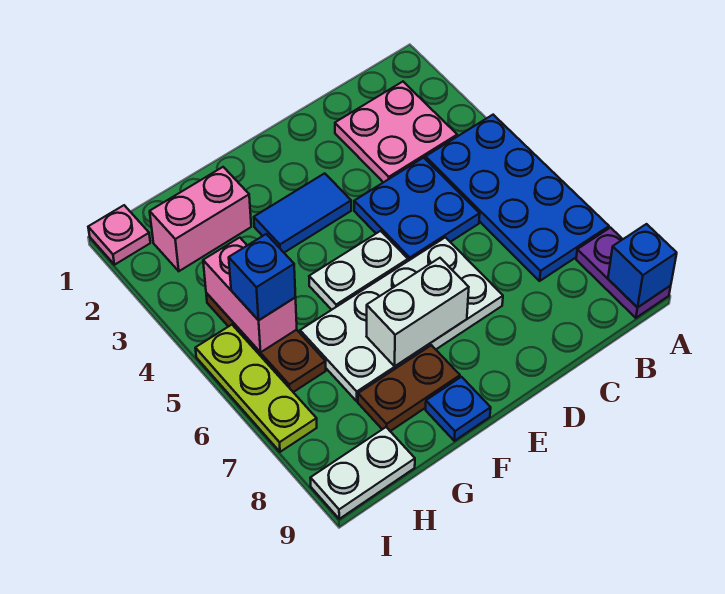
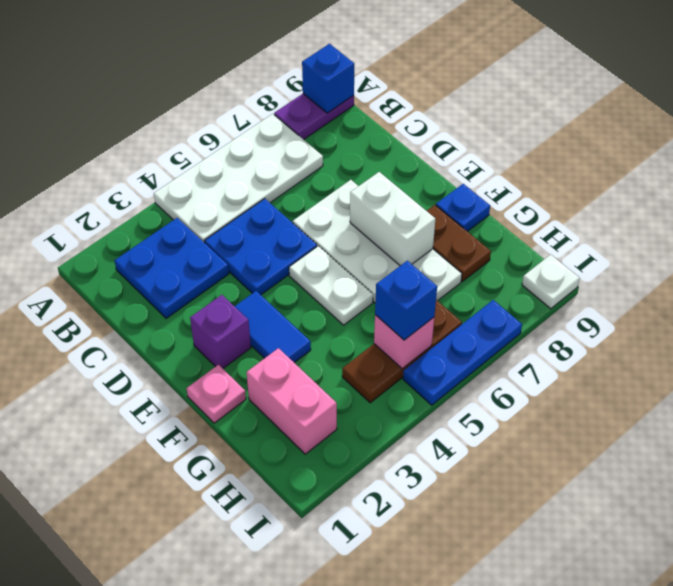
blue 2x4 plate [425,115,609,281] -> white 2x4 plate [154,114,323,243]
pink 2x2 plate [335,82,457,182] -> blue 2x2 plate [115,218,229,318]
none -> purple 1x1 brick [190,295,251,368]
pink 1x2 brick [203,238,297,352] -> pink 1x1 brick [374,315,434,369]
white 1x2 plate [311,427,415,519] -> white 1x1 plate [522,254,580,309]
pink 1x1 plate [88,205,150,265] -> pink 1x1 plate moved to [187,365,246,423]
lime 1x3 plate [195,325,317,452] -> blue 1x3 plate [403,300,522,405]

